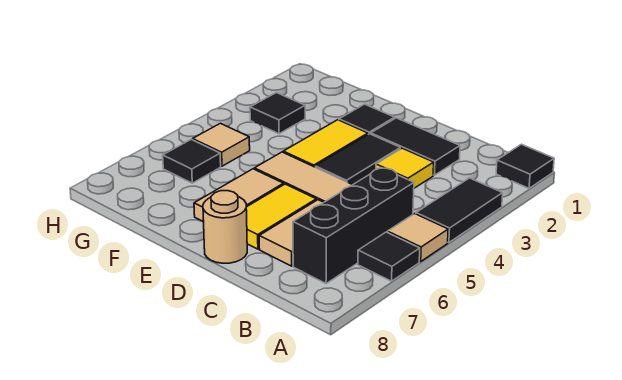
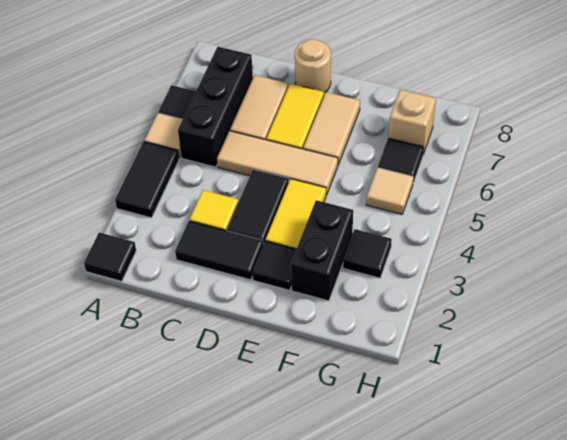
none -> black 1x2 brick [291,200,353,301]
none -> tan 1x1 brick [389,90,436,154]

